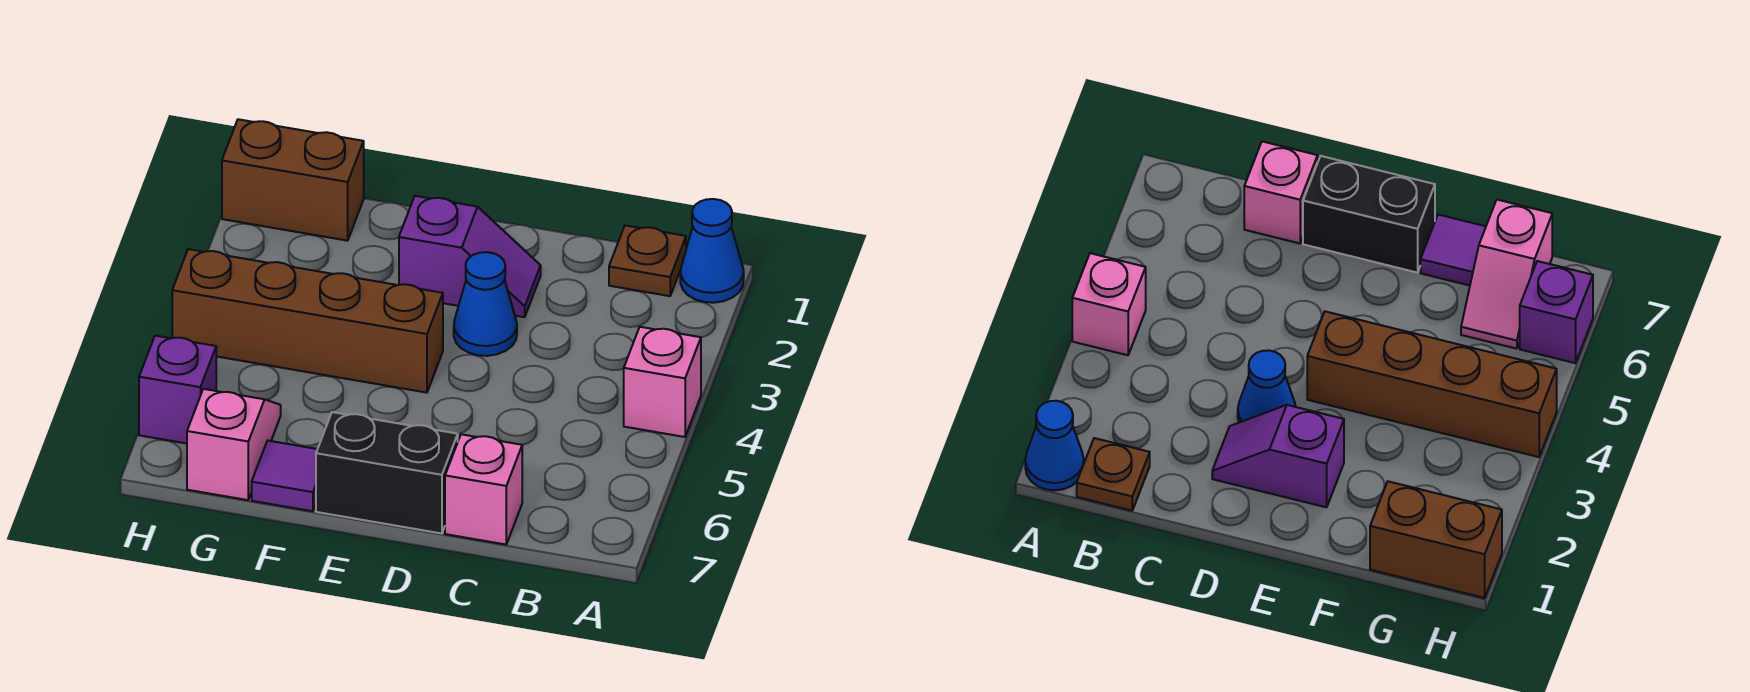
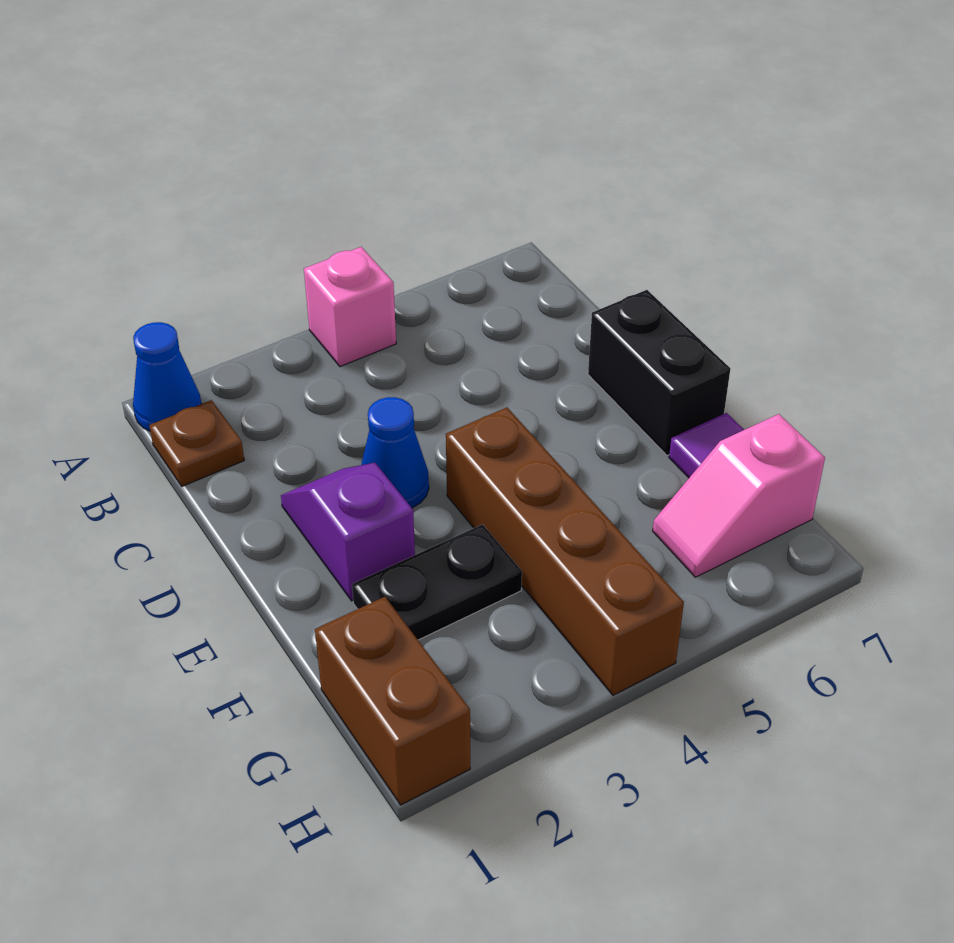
pink 1x1 brick [445,434,522,545] -> none
none -> black 1x2 plate [352,524,522,640]
purple 1x1 brick [139,336,216,444] -> none

